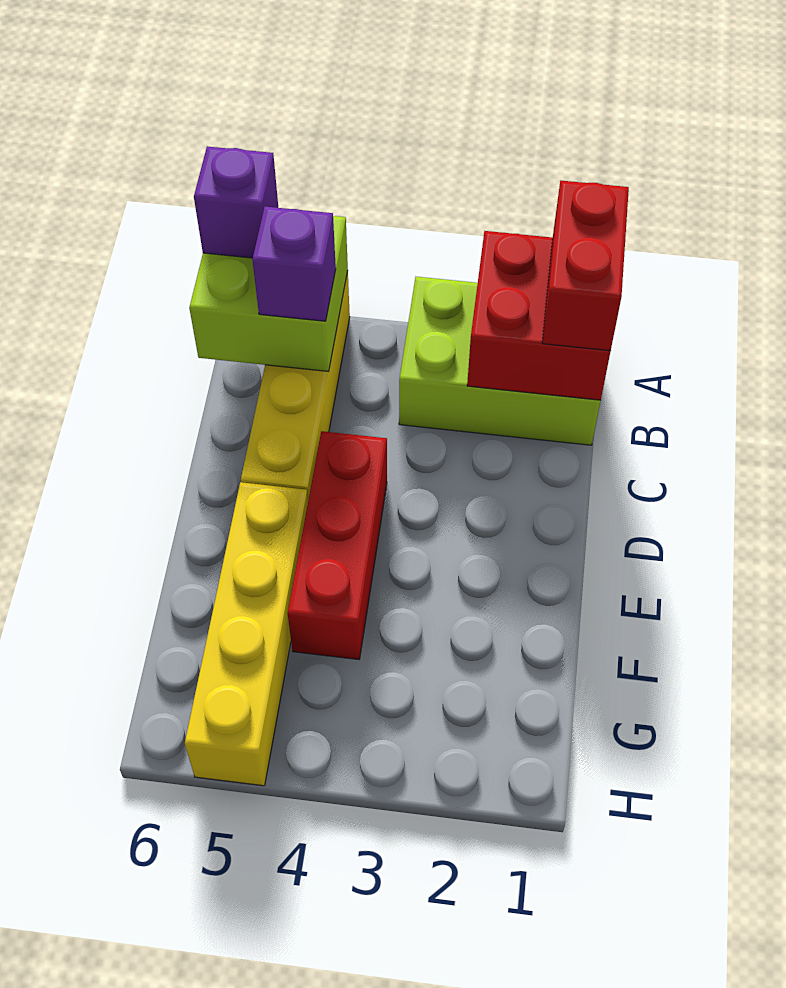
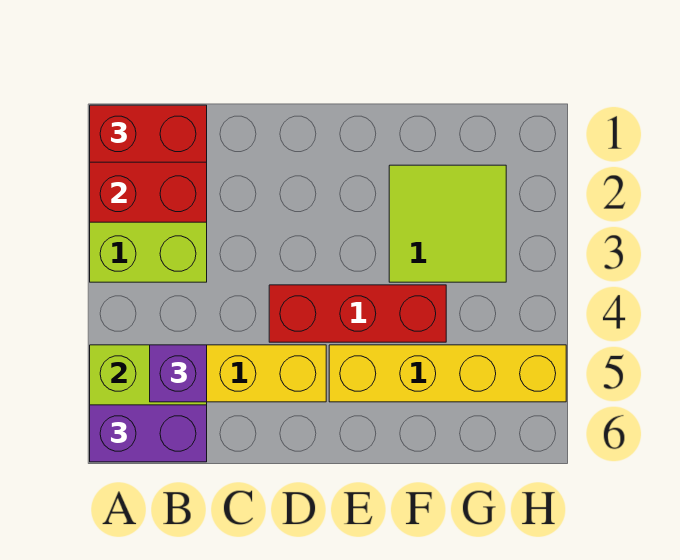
purple 1x1 brick [194,146,278,258] -> purple 1x2 brick [90,405,207,462]
none -> lime 2x2 tile [389,165,506,282]

